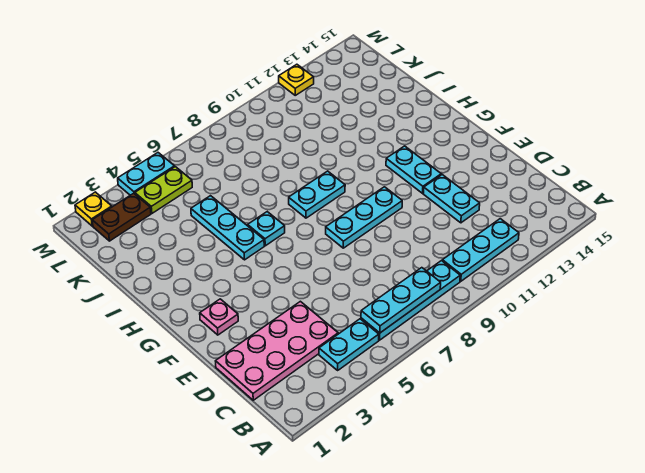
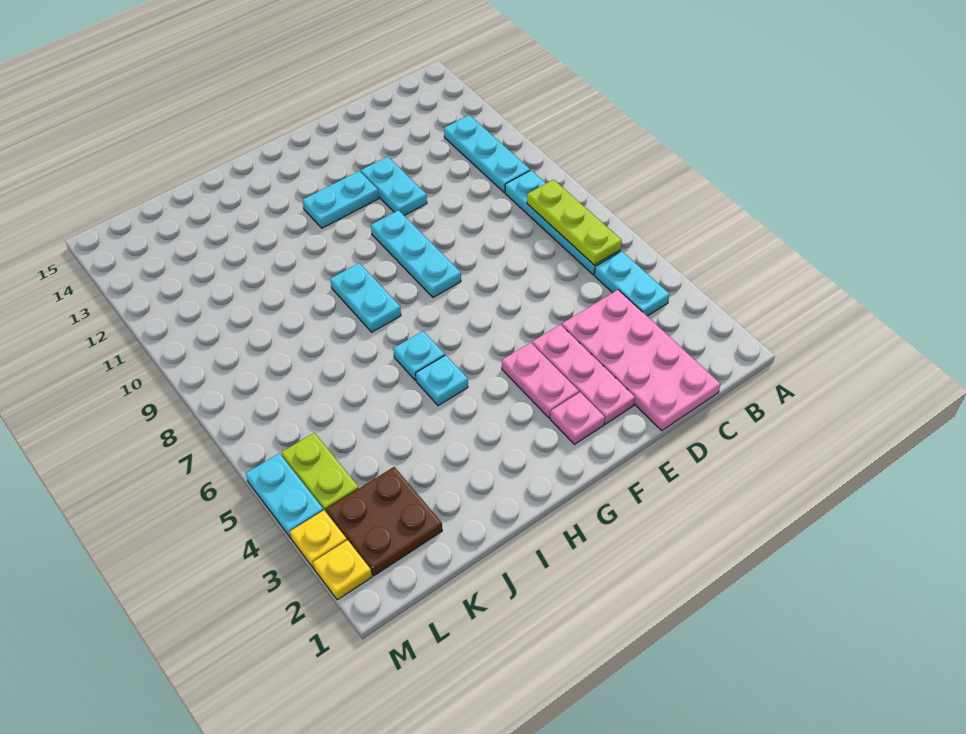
cyan 1x3 plate [361,268,441,333] -> lime 1x3 plate [527,180,622,265]
cyan 1x2 plate [424,175,480,223] -> cyan 1x2 plate turned to [361,156,427,216]
none -> pink 1x3 plate [532,325,635,424]
none -> pink 1x2 plate [502,343,579,418]
cyan 1x3 plate [191,196,264,260] -> cyan 1x1 plate [416,355,468,406]
brown 1x2 plate [92,193,151,241] -> brown 2x2 plate [326,467,442,576]
yellow 1x1 plate [279,64,314,95] -> yellow 1x1 plate moved to [290,510,347,568]

